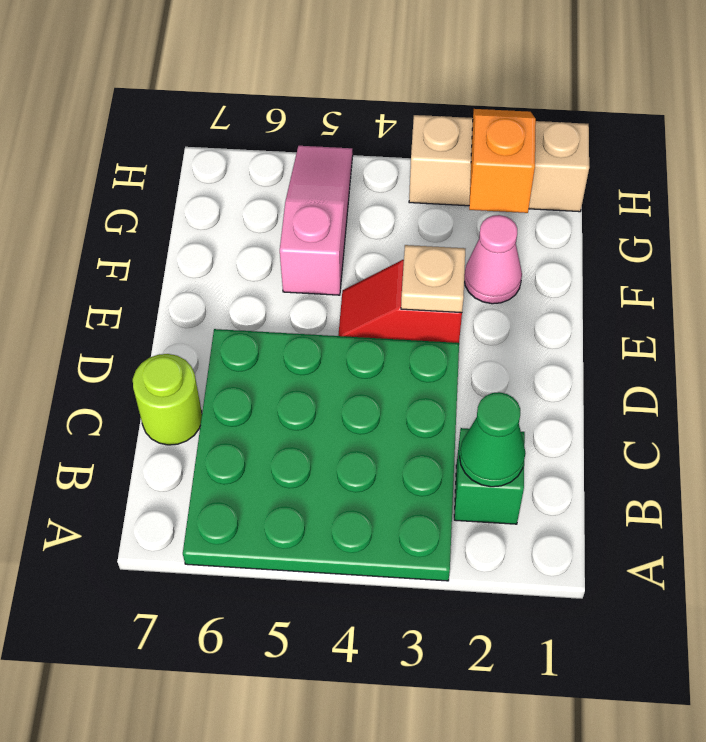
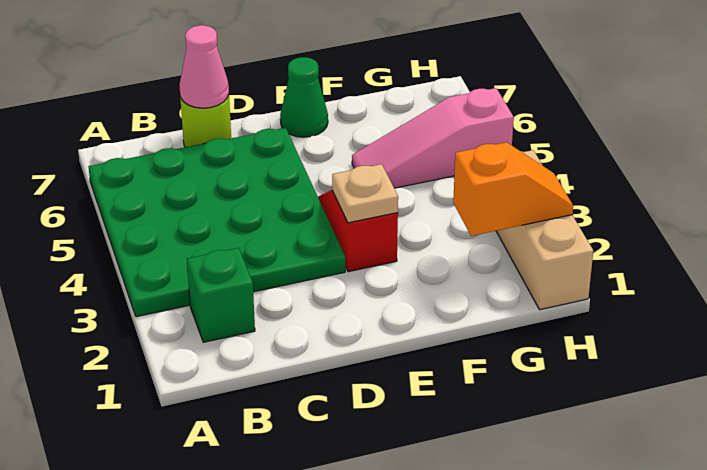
green 1x1 cone [460,392,526,487] -> green 1x1 cone moved to [280,57,328,137]
pink 1x1 cone [464,215,522,304] -> pink 1x1 cone moved to [180,25,229,108]
pink 1x3 slope [280,146,353,295] -> pink 1x3 slope turned to [352,88,514,188]

